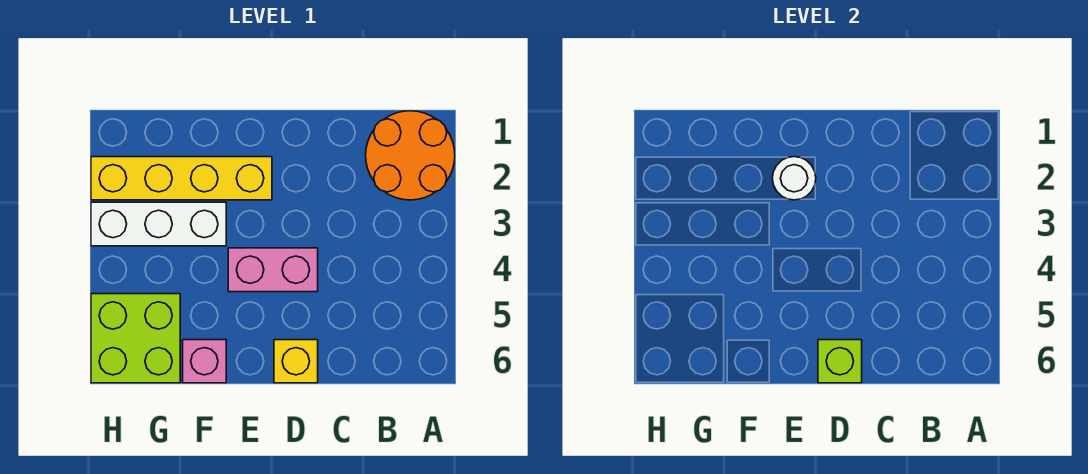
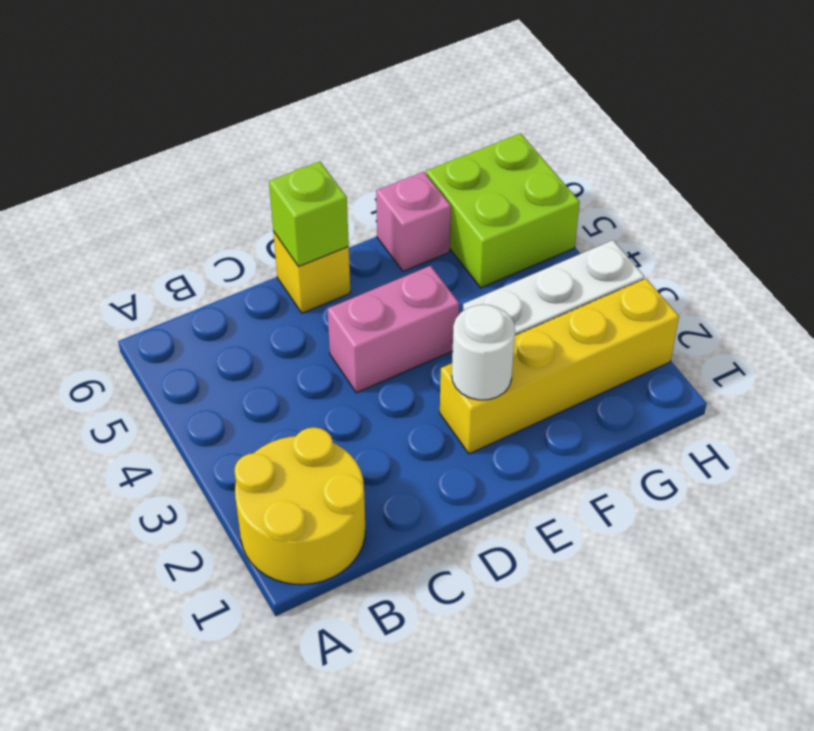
orange 2x2 round brick [366,111,455,200] -> yellow 2x2 round brick [234,427,365,585]

